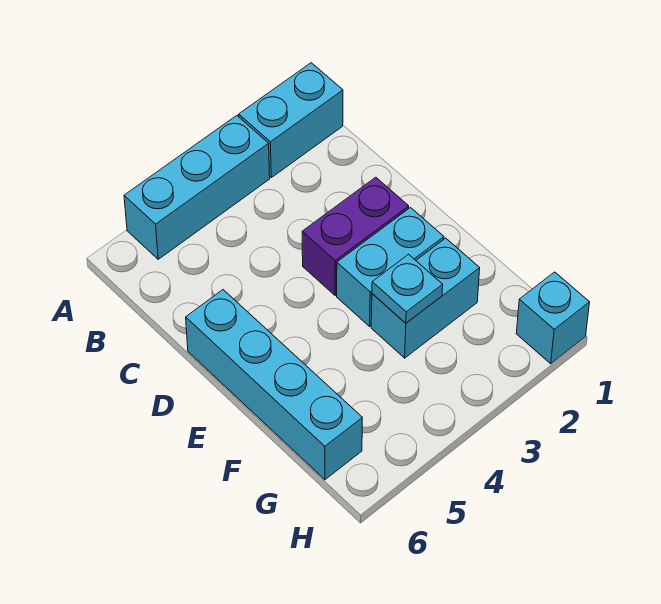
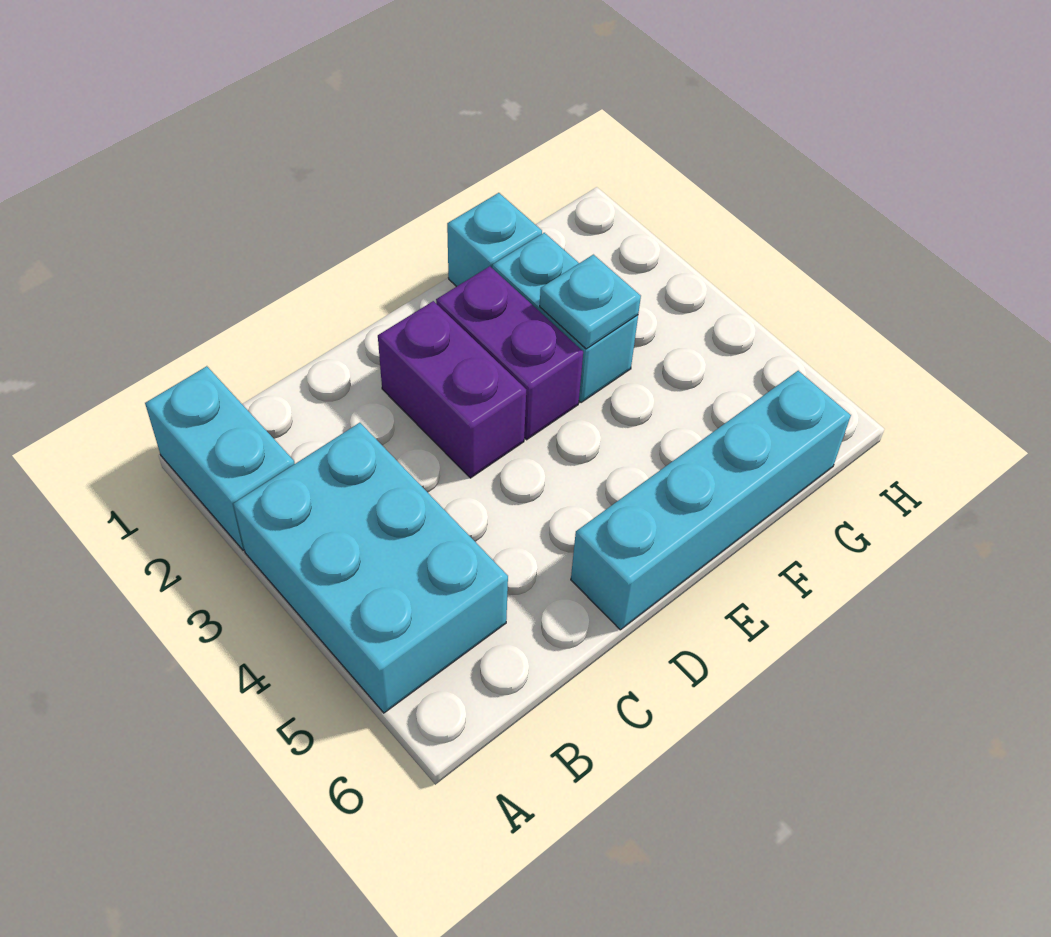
cyan 1x3 brick [124,116,270,259] -> cyan 2x3 brick [233,423,508,713]
cyan 1x2 brick [337,208,444,326] -> purple 1x2 brick [436,266,583,440]
cyan 1x1 brick [516,272,590,364] -> cyan 1x1 brick moved to [447,193,542,287]

